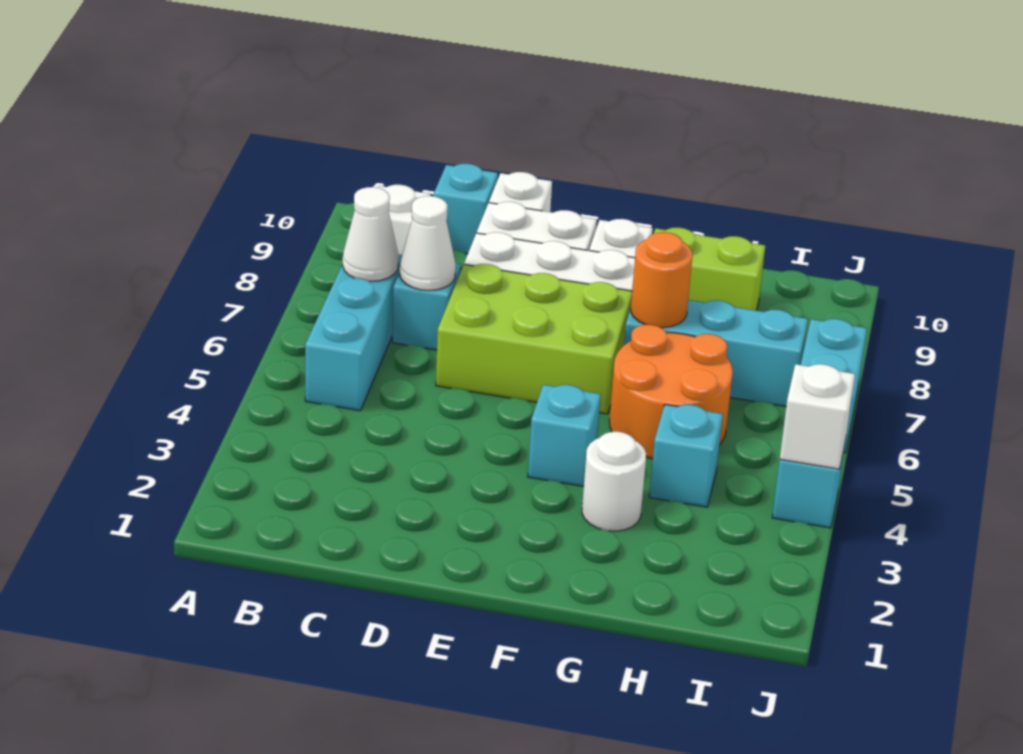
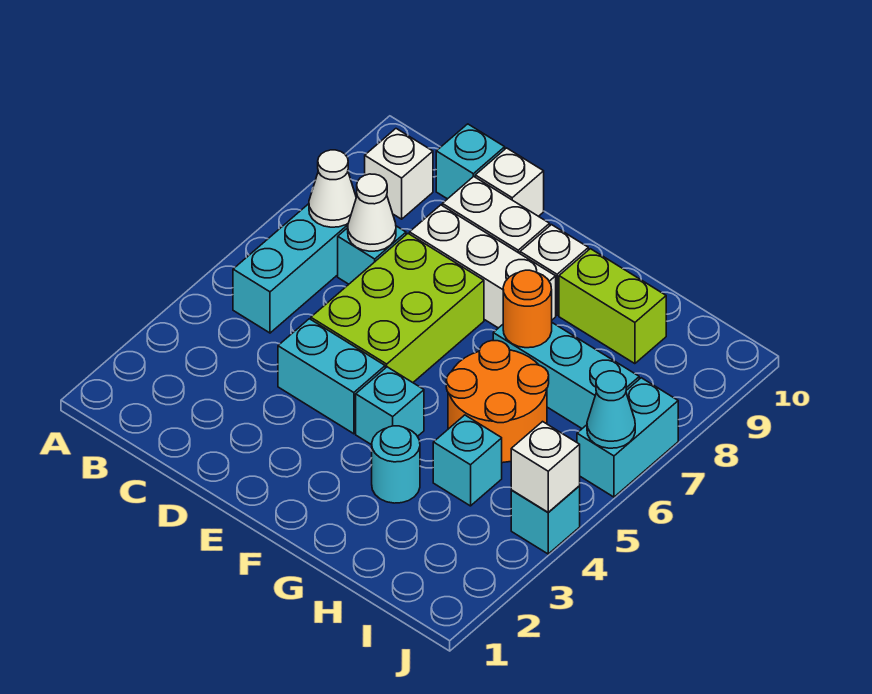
none -> cyan 1x2 brick [278,319,385,434]
lime 2x3 brick [436,264,632,414] -> lime 2x3 brick turned to [311,234,484,383]
white 1x1 round brick [582,432,646,531] -> cyan 1x1 round brick [372,426,420,503]
none -> cyan 1x1 cone [587,371,635,448]

